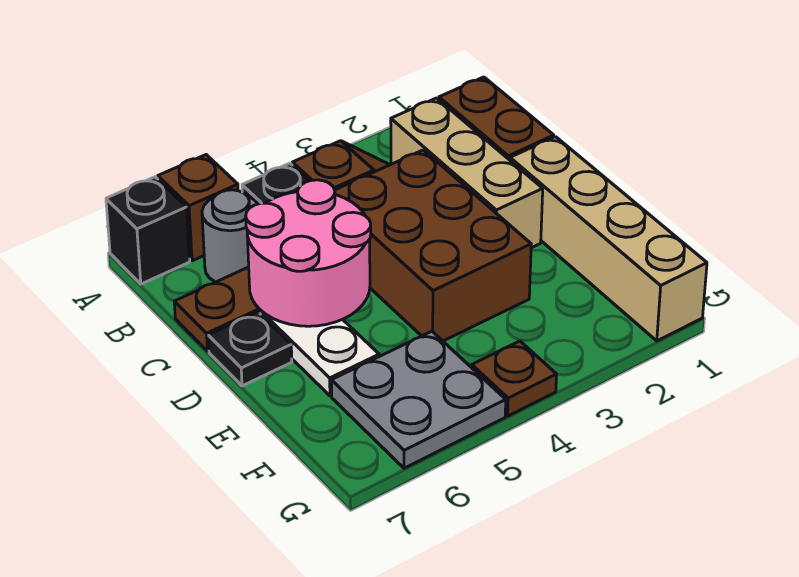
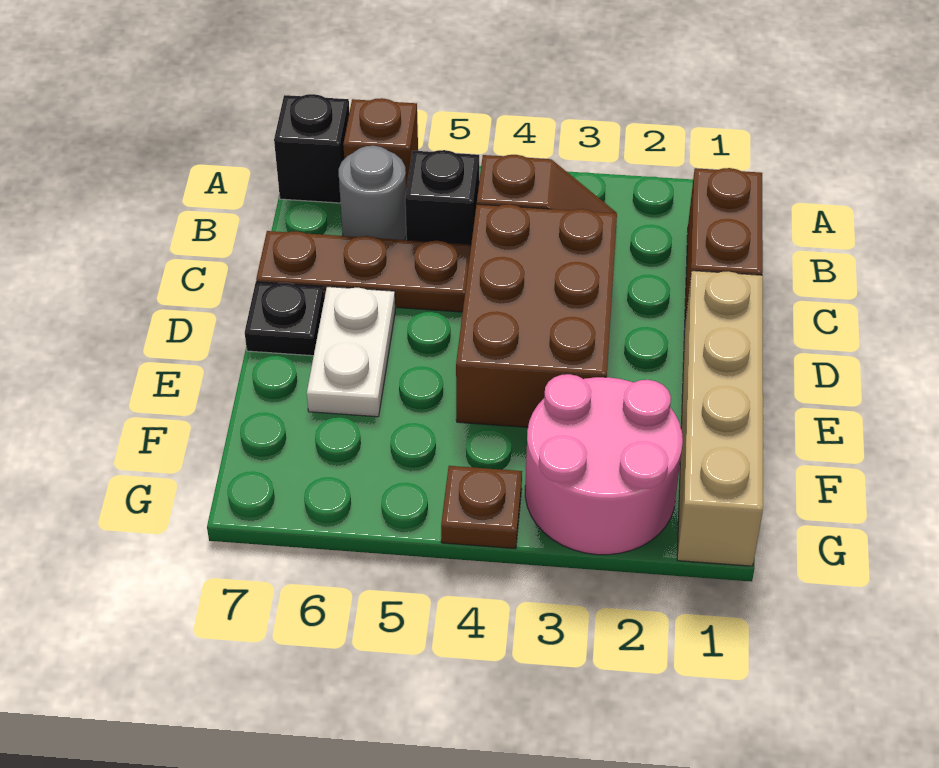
tan 1x3 brick [391,98,543,248] -> none
pink 2x2 round brick [246,180,371,326] -> pink 2x2 round brick moved to [525,374,683,555]
grey 2x2 plate [331,331,506,468] -> none

